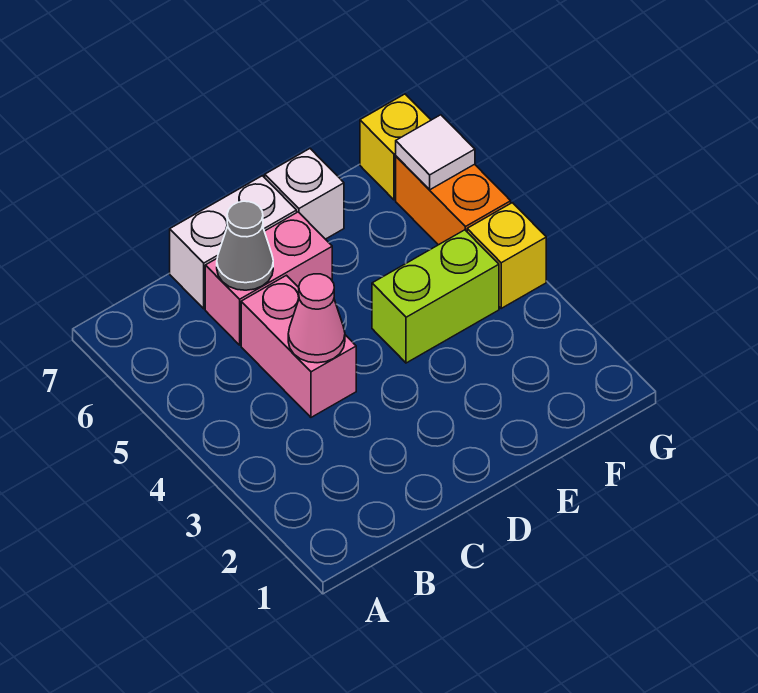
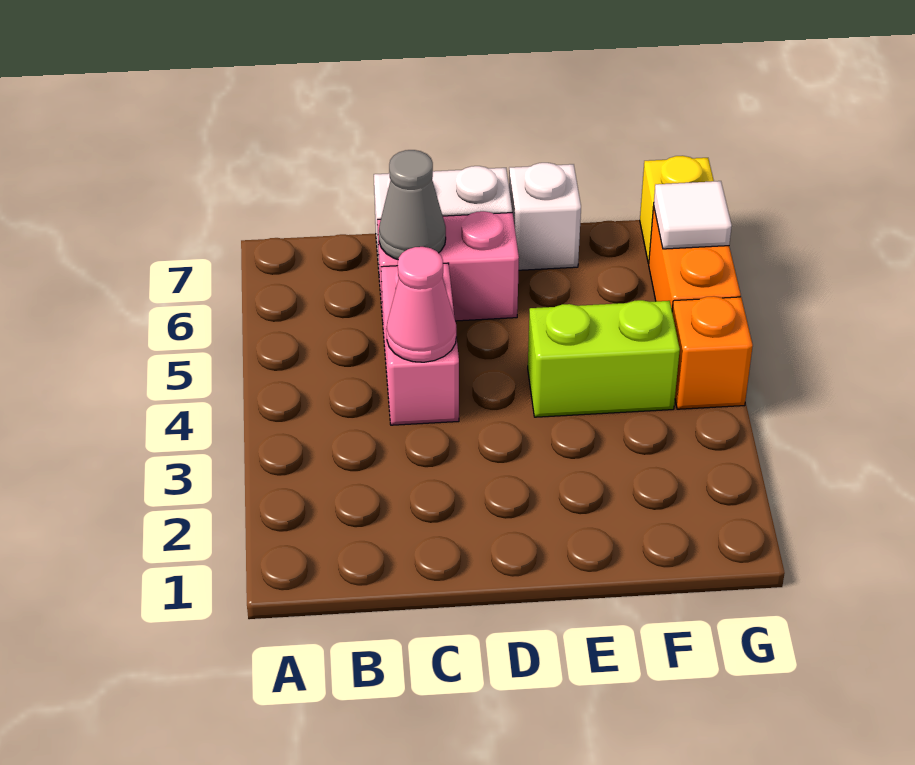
yellow 1x1 brick [467,203,546,308] -> orange 1x1 brick [672,296,753,409]

